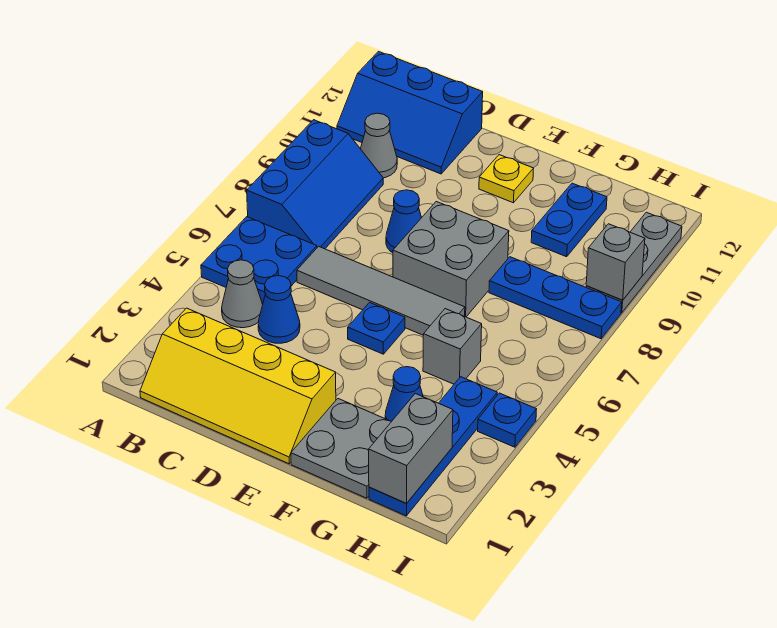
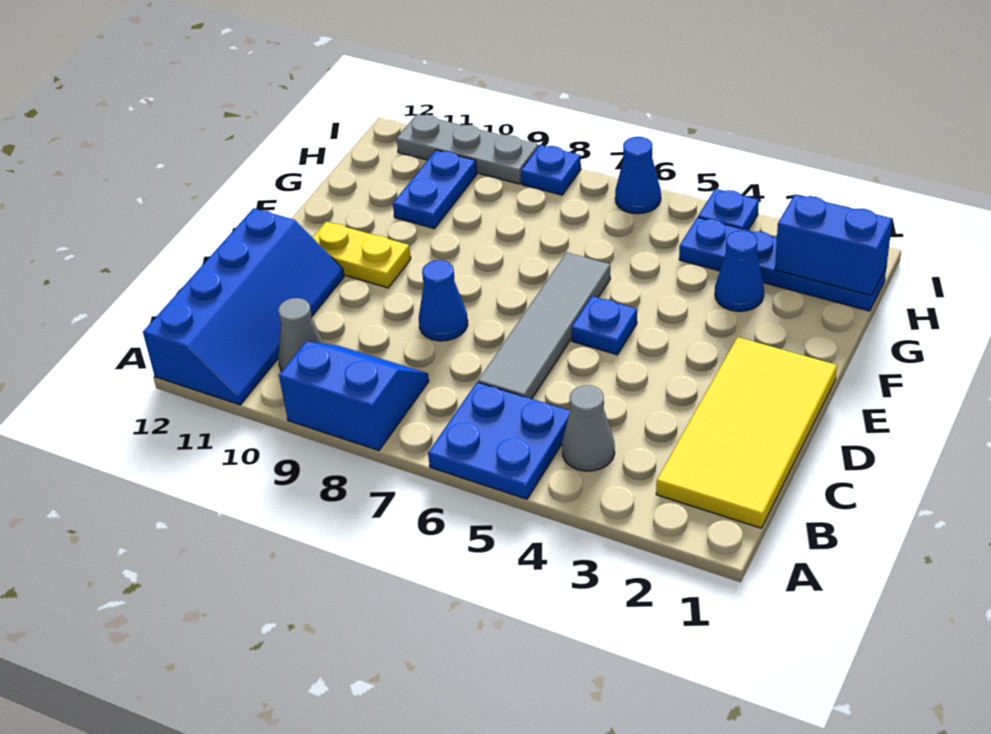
blue 2x3 slope [247,120,383,249] -> blue 2x2 slope [279,341,429,451]
blue 2x3 slope [337,52,483,174] -> blue 2x4 slope [143,208,344,405]
yellow 2x4 slope [140,308,336,464] -> yellow 2x4 tile [656,337,837,528]
blue 1x1 cone [258,276,300,343] -> blue 1x1 cone moved to [615,137,661,214]
grey 2x2 brick [393,202,509,317] -> none
yellow 1x1 plate [479,155,534,203] -> yellow 1x2 plate [312,222,411,288]
grey 2x2 plate [291,399,391,498] -> none
grey 1x1 brick [423,309,482,384] -> none
blue 1x3 plate [489,257,622,339] -> blue 1x1 plate [521,145,581,195]
blue 1x2 plate [531,183,607,257] -> blue 1x2 plate turned to [393,150,477,229]
grey 1x2 brick [369,394,453,504] -> blue 1x2 brick [775,194,892,296]
grey 1x1 brick [586,224,645,300] -> none

